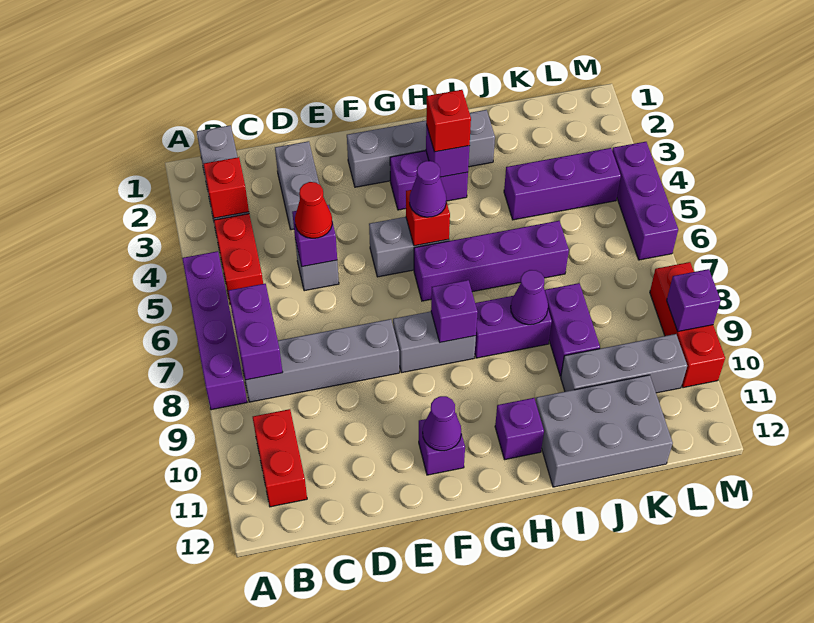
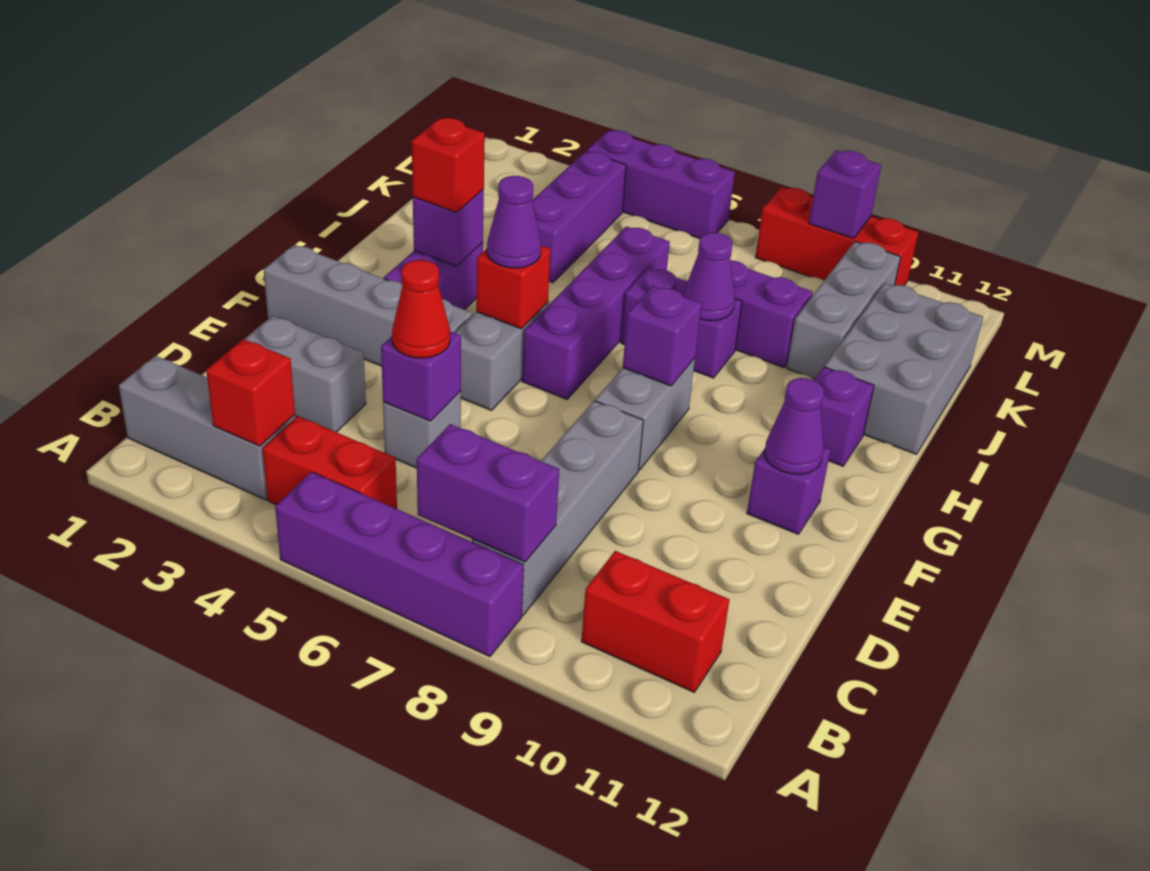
grey 1x4 brick [347,110,495,187] -> grey 1x4 brick turned to [264,245,473,366]
purple 1x2 brick [475,296,552,358] -> purple 1x2 brick turned to [621,268,742,378]

